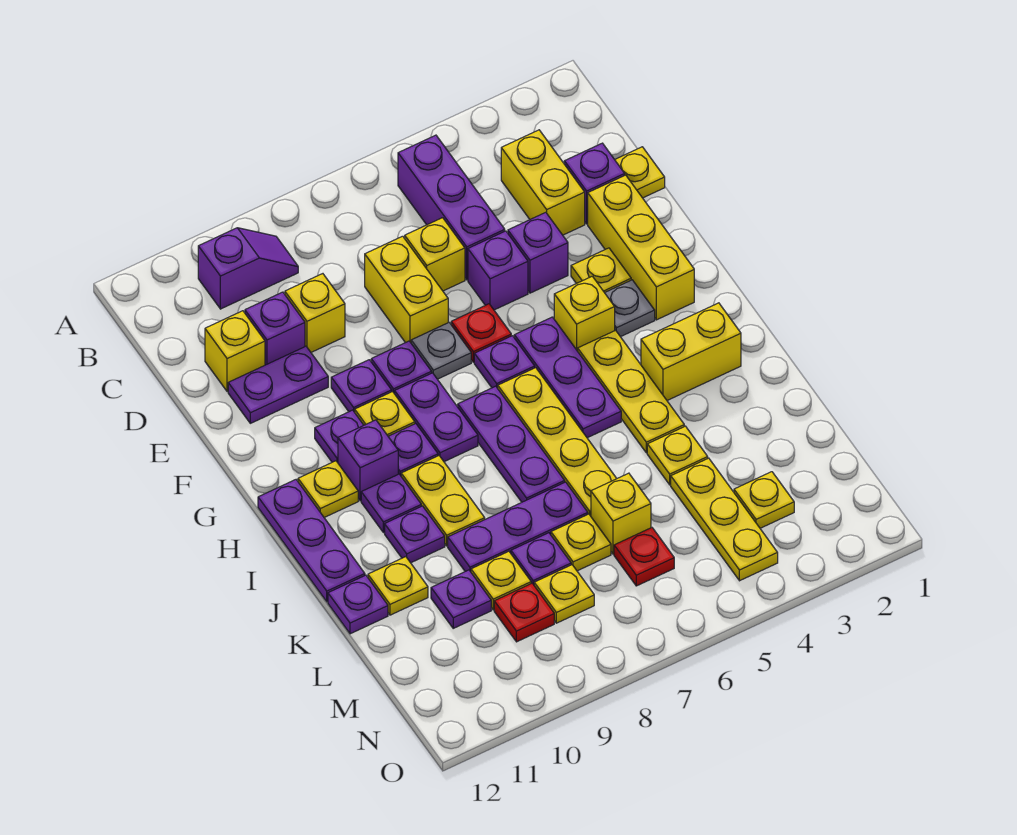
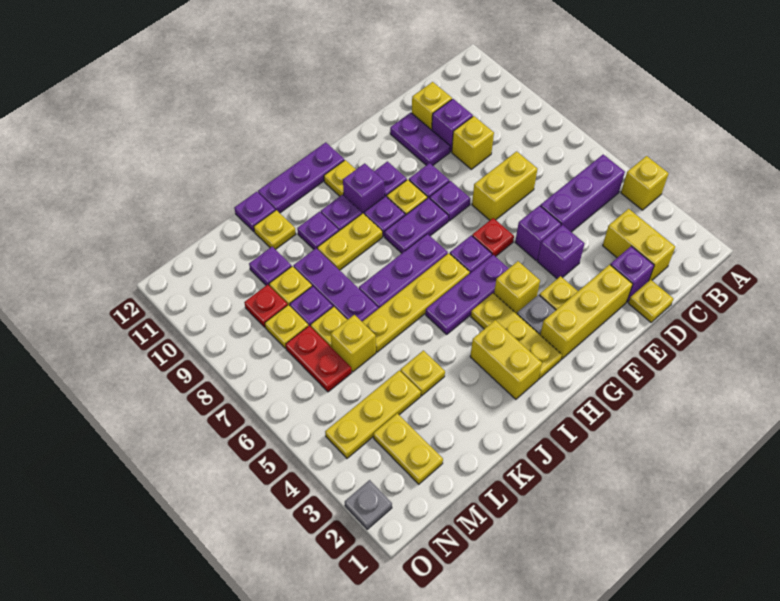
purple 1x2 slope [198,228,298,309] -> none
yellow 1x2 brick [501,130,585,235] -> yellow 1x2 brick turned to [603,209,675,280]
yellow 1x1 brick [405,218,465,291] -> yellow 1x1 brick moved to [621,156,669,210]
grey 1x1 plate [411,322,471,379] -> grey 1x1 plate moved to [345,480,392,529]
yellow 1x3 plate [578,330,684,453] -> yellow 1x3 plate turned to [471,293,562,379]
yellow 1x1 plate [734,472,794,528] -> yellow 1x2 plate [373,413,443,484]
red 1x1 plate [614,528,674,586] -> red 1x2 plate [286,326,352,392]

